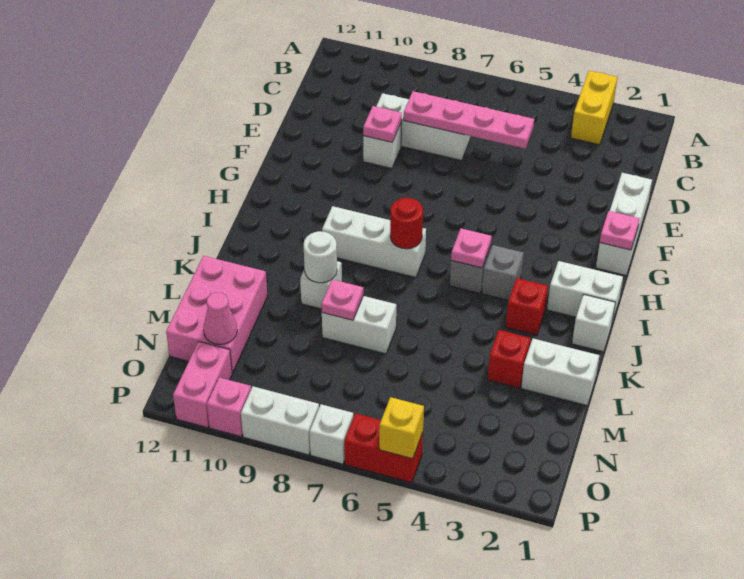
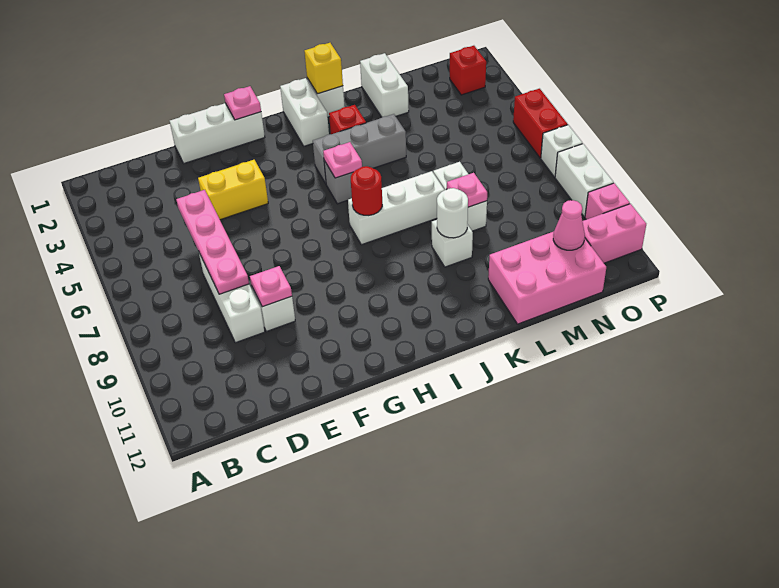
yellow 1x2 brick [571,71,617,145] -> yellow 1x2 brick moved to [198,160,268,220]
grey 1x1 brick [482,245,524,300] -> grey 1x3 brick [313,114,406,183]
white 1x3 brick [322,206,426,277] -> white 1x3 brick turned to [348,171,444,245]
red 1x1 brick [488,330,531,388] -> red 1x1 brick moved to [450,46,486,95]
yellow 1x1 brick [379,397,424,459] -> yellow 1x1 brick moved to [304,43,343,94]

